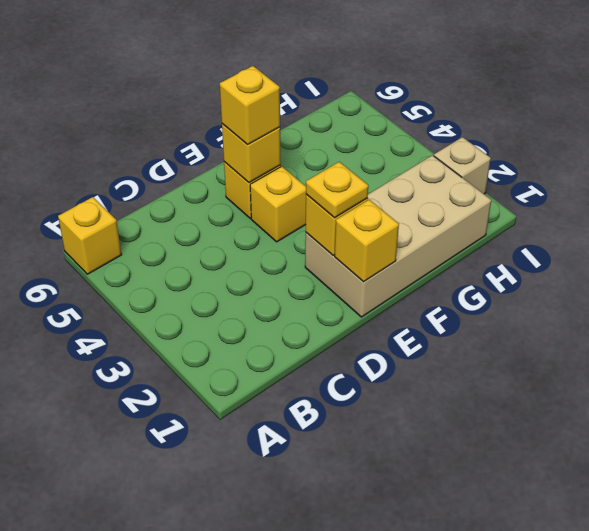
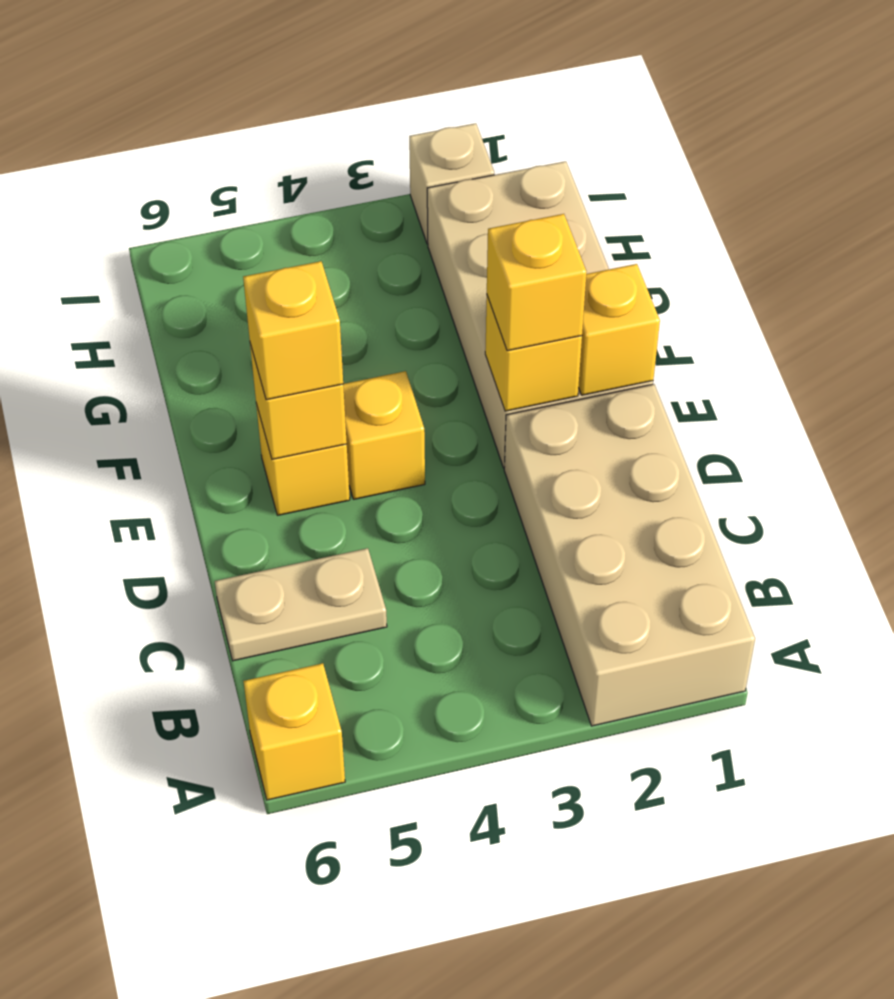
none -> tan 2x4 brick [504,384,755,726]
none -> tan 1x2 plate [215,548,387,661]
yellow 1x1 plate [306,162,368,218] -> yellow 1x1 brick [487,214,586,351]

